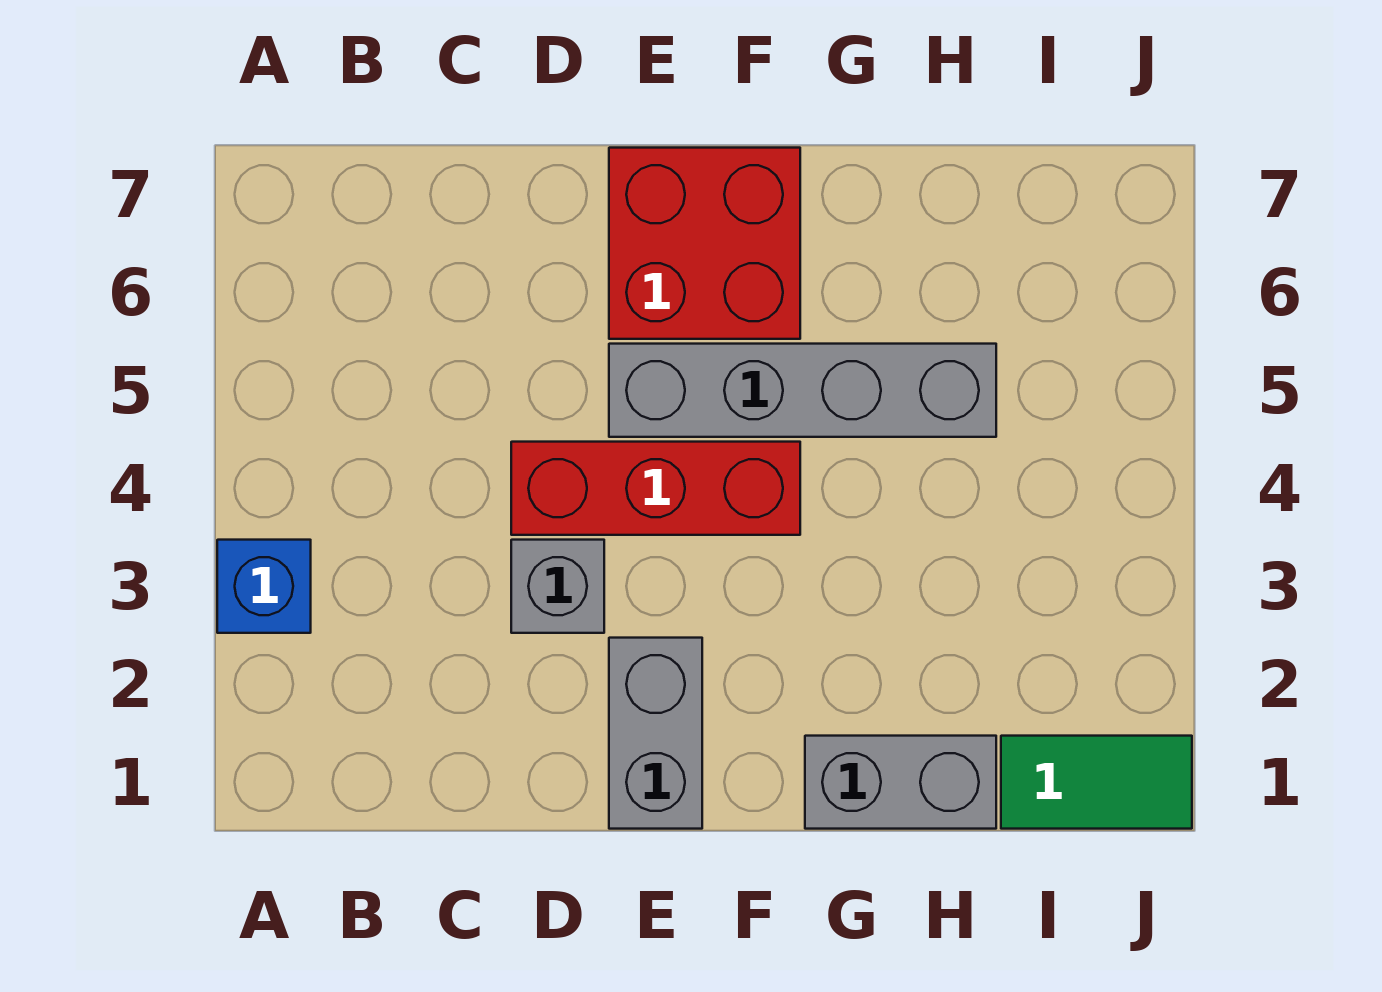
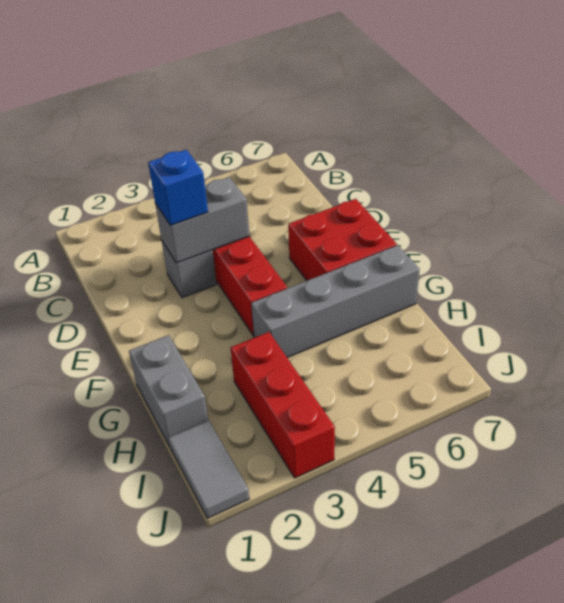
blue 1x1 brick [217,540,311,633] -> blue 1x1 brick moved to [148,150,208,225]
grey 1x2 brick [609,638,702,829] -> grey 1x2 brick moved to [155,177,249,263]
grey 1x4 brick [609,344,996,437] -> grey 1x4 brick turned to [251,245,420,358]
none -> red 1x3 brick [231,332,335,478]
green 1x2 tile [1001,736,1192,829] -> grey 1x2 tile [168,420,249,518]

